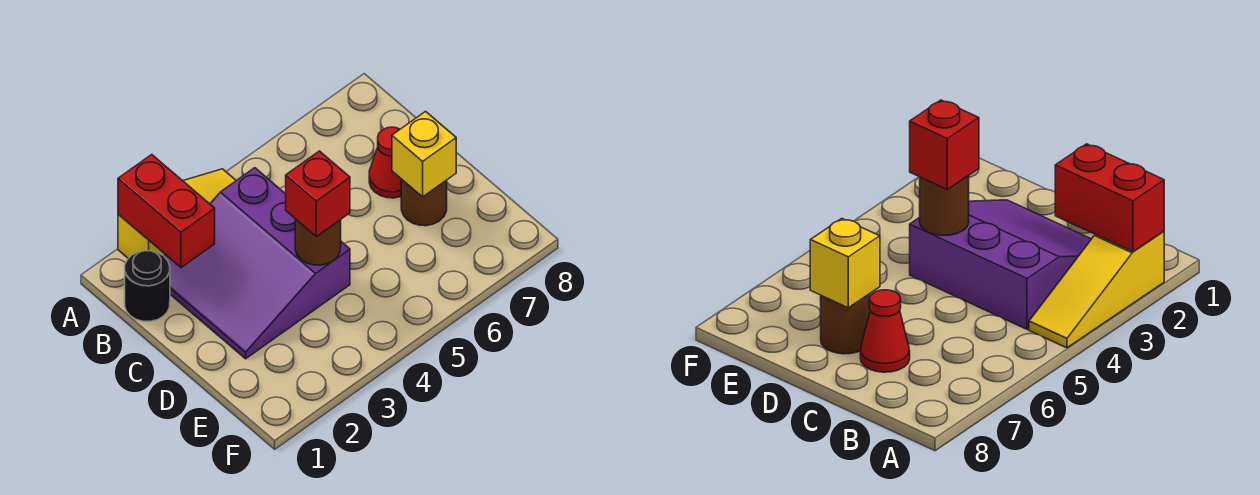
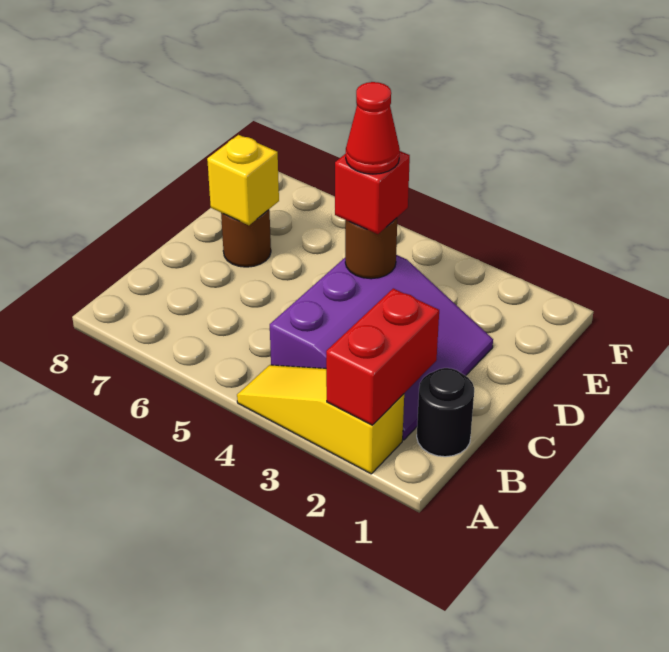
red 1x1 cone [369,127,401,198] -> red 1x1 cone moved to [346,82,400,174]

